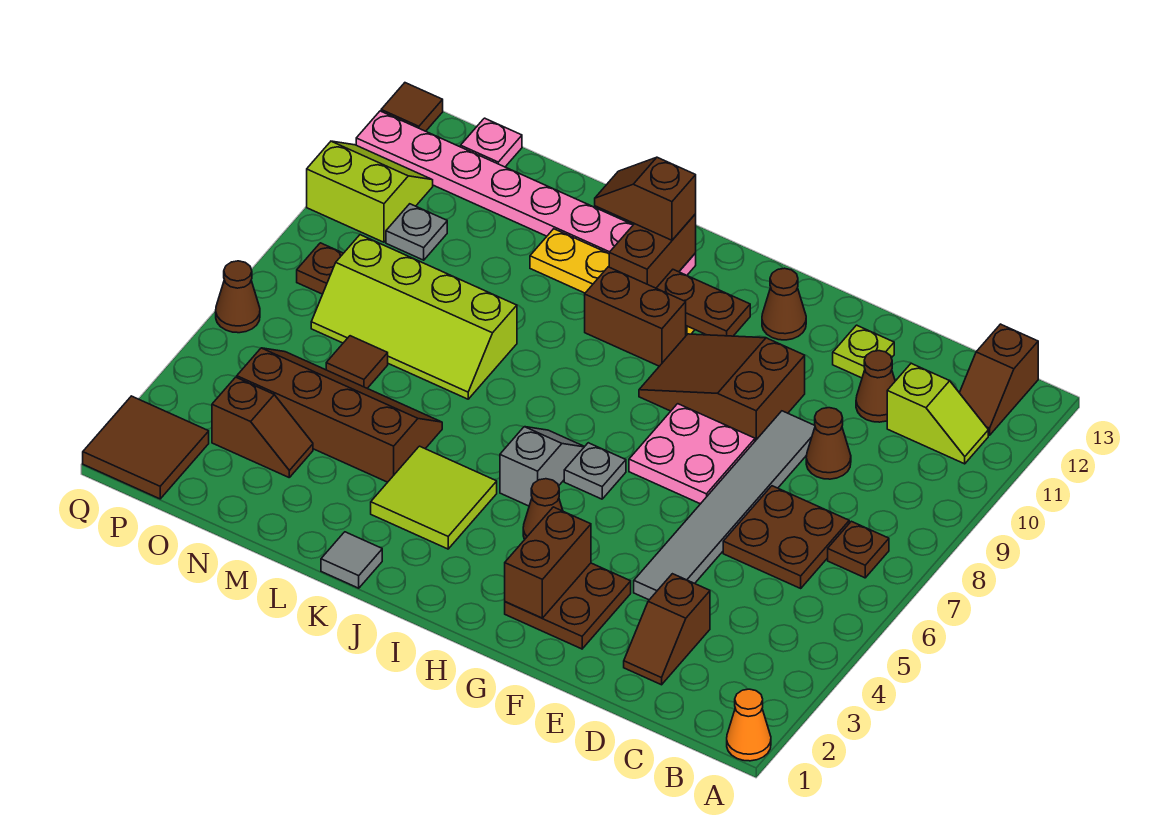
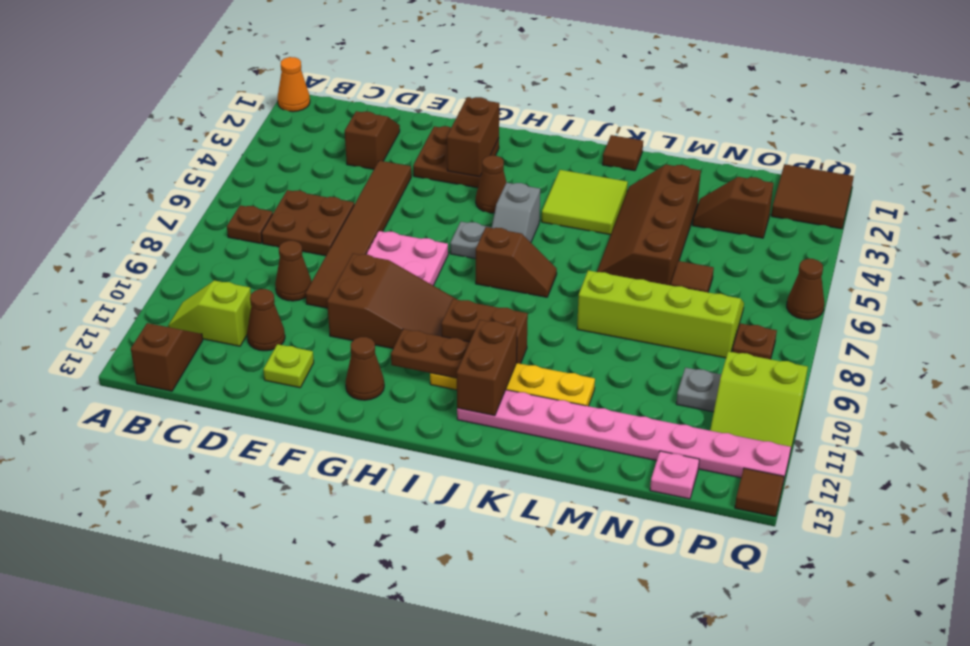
grey 1x6 tile [634,411,815,600] -> brown 1x6 tile [306,161,411,308]
brown 1x2 slope [595,157,696,240] -> brown 1x2 slope moved to [476,227,557,297]
grey 1x1 tile [321,532,382,588] -> brown 1x1 tile [603,135,643,171]
brown 2x4 slope [237,348,442,482] -> brown 2x4 slope turned to [597,165,701,286]

